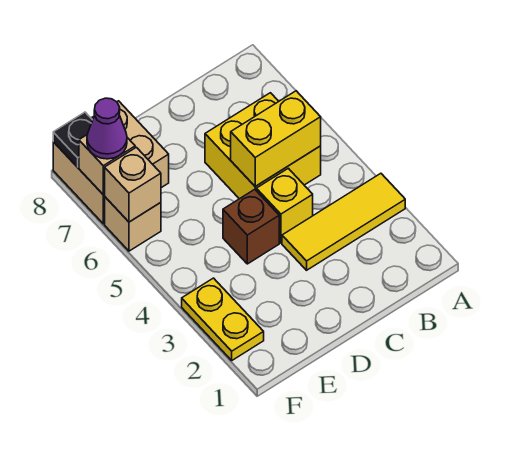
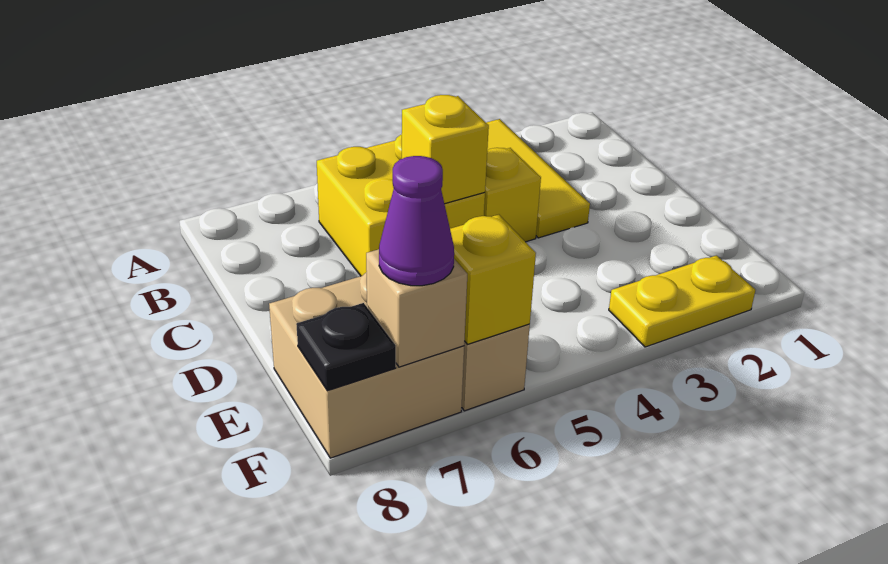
yellow 1x2 brick [231,91,321,186] -> yellow 1x1 brick [402,95,489,204]
brown 1x1 brick [223,189,279,264] -> none
tan 1x1 brick [105,147,161,222] -> yellow 1x1 brick [450,215,536,344]

